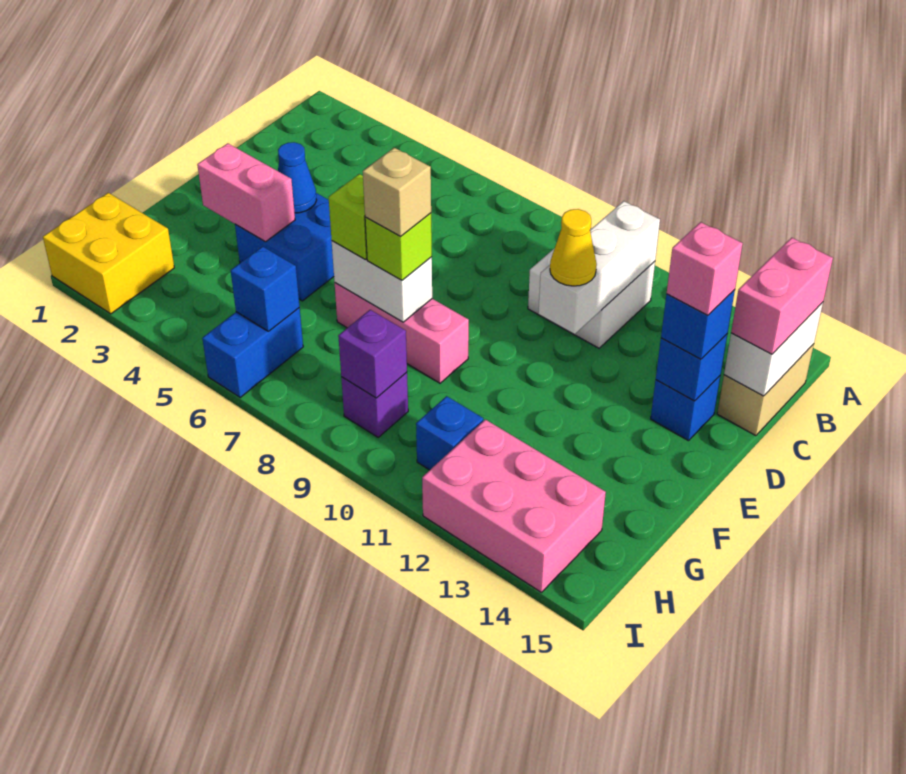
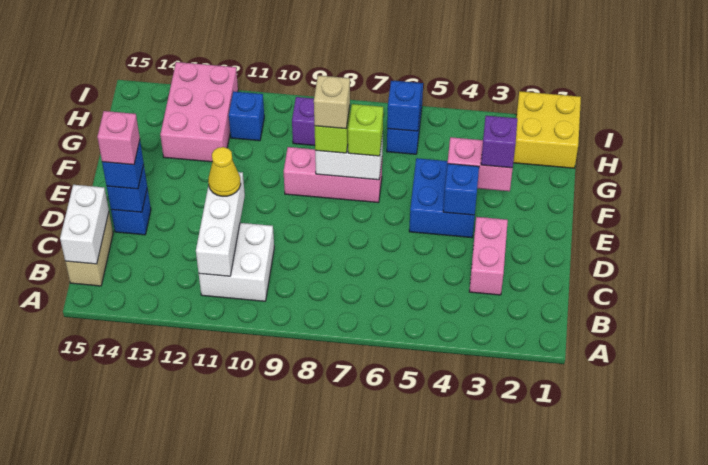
pink 1x2 brick [731,238,833,354] -> pink 1x2 brick moved to [469,217,508,295]
blue 1x1 cone [278,142,316,213] -> blue 1x1 brick [443,164,479,215]
purple 1x1 brick [338,310,407,398] -> purple 1x1 brick moved to [481,116,517,168]
pink 2x3 brick [422,419,606,592] -> pink 2x3 brick turned to [160,62,238,162]

